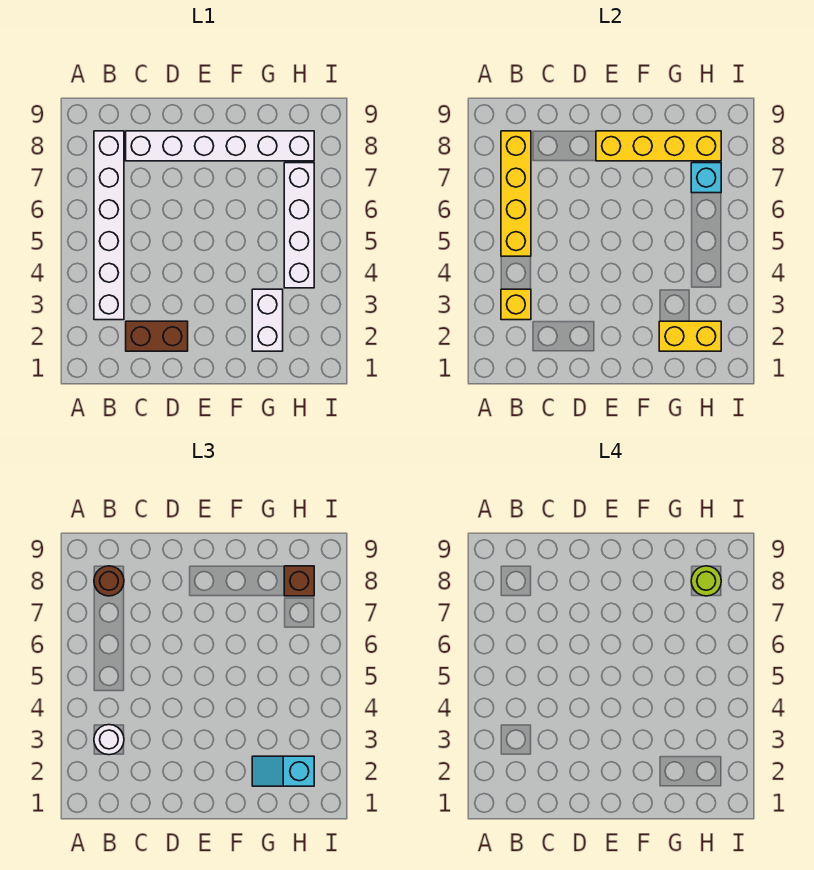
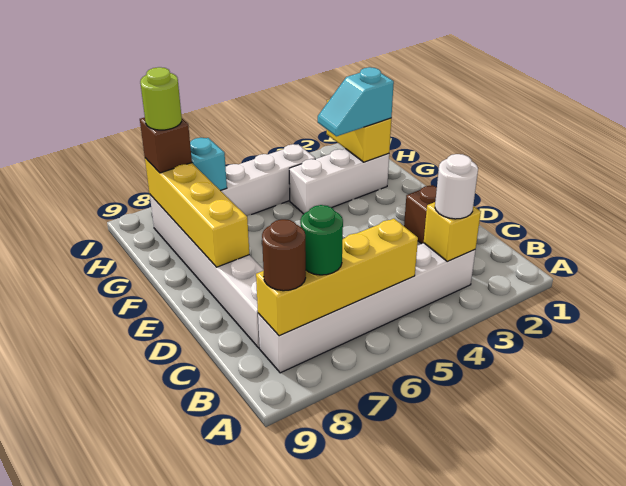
none -> green 1x1 round brick [300,205,343,275]
white 1x2 brick [252,289,283,351] -> white 1x3 brick [289,149,389,214]
cyan 1x2 slope [252,756,314,786] -> cyan 1x2 slope turned to [318,67,394,136]

